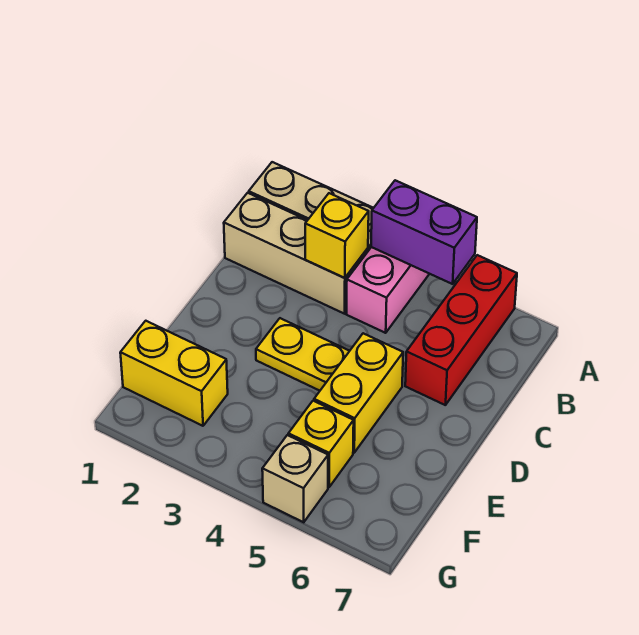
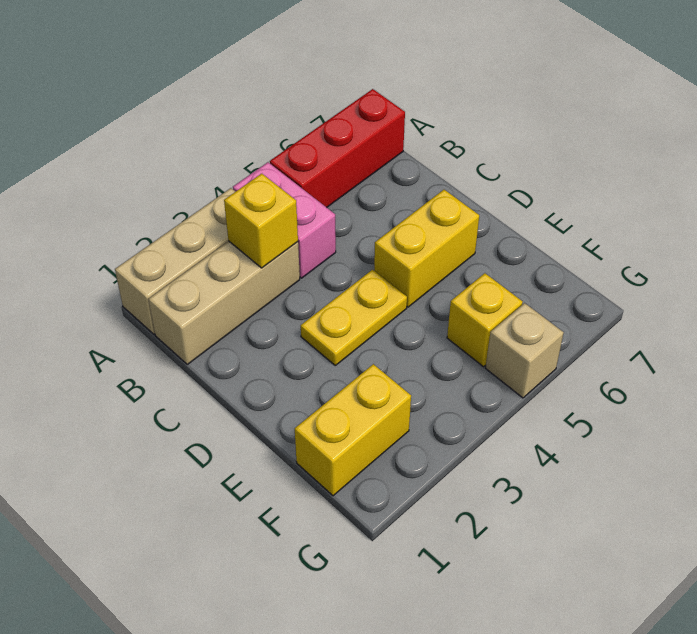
purple 1x2 brick [371,180,477,284] -> none
red 1x3 brick [405,255,517,405] -> red 1x3 brick turned to [270,89,405,207]
yellow 1x2 brick [314,333,403,453] -> yellow 1x2 brick turned to [374,190,479,307]

